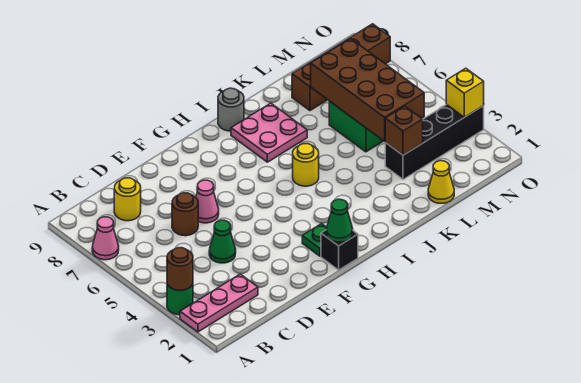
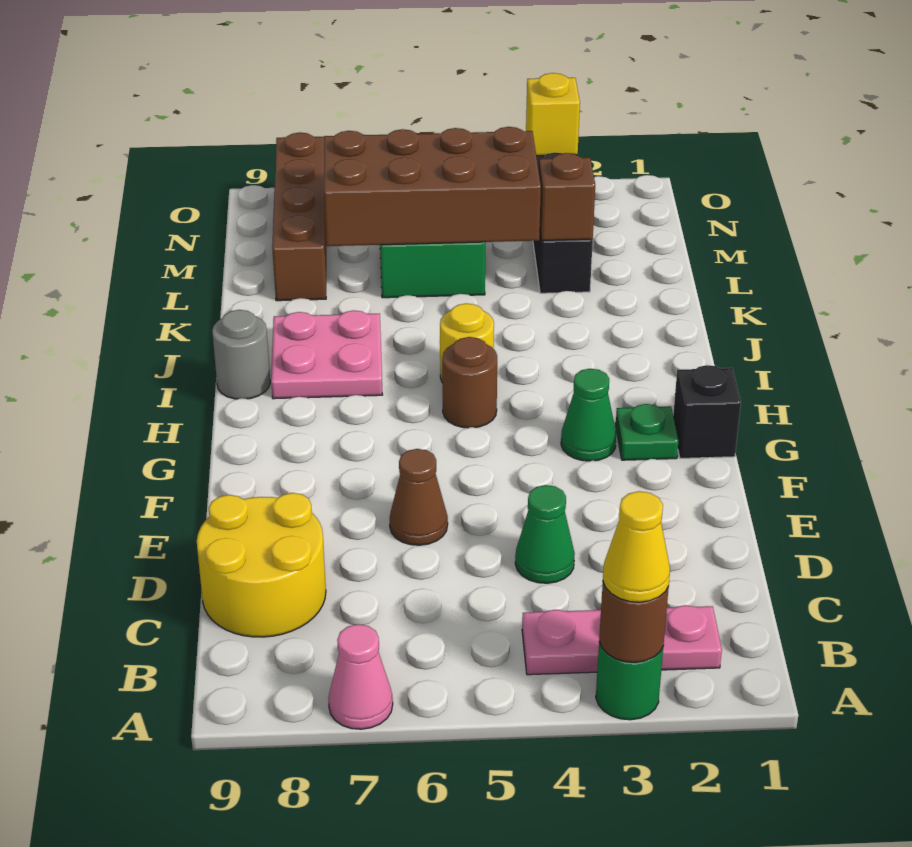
pink 1x3 plate [180,274,258,332] -> pink 1x3 plate turned to [522,605,722,675]
yellow 1x1 round brick [114,178,141,221] -> yellow 2x2 round brick [197,493,326,637]
brown 1x1 round brick [172,193,198,236] -> brown 1x1 round brick moved to [442,337,497,428]
pink 1x1 cone [196,180,219,223] -> brown 1x1 cone [390,449,448,545]
green 1x1 cone [326,199,353,242] -> green 1x1 cone moved to [561,369,616,461]
yellow 1x1 cone [428,161,454,203] -> yellow 1x1 cone moved to [603,491,670,602]

